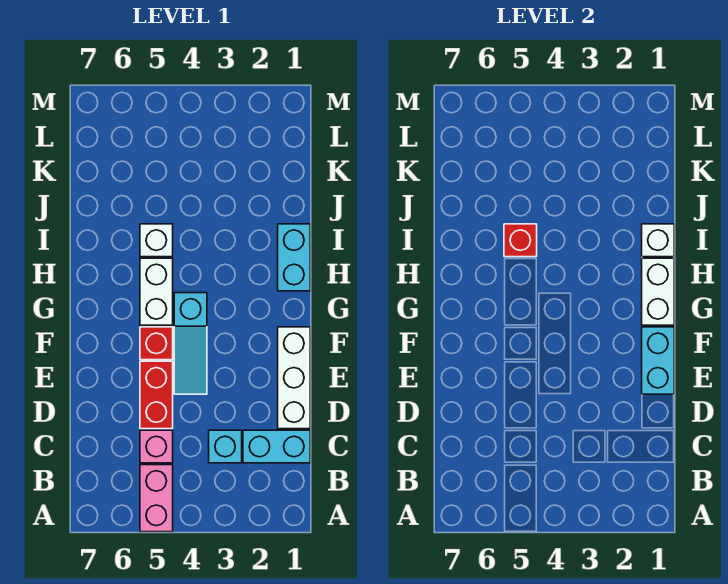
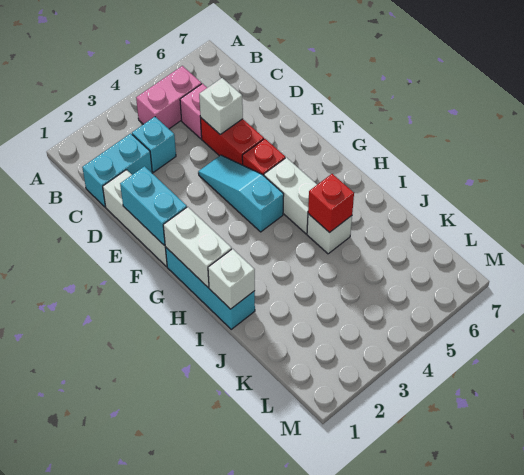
pink 1x2 brick [140,465,173,532] -> pink 1x2 brick turned to [136,66,202,129]
none -> white 1x1 brick [199,78,243,134]
cyan 1x2 brick [278,224,310,291] -> cyan 1x3 brick [165,247,255,329]

